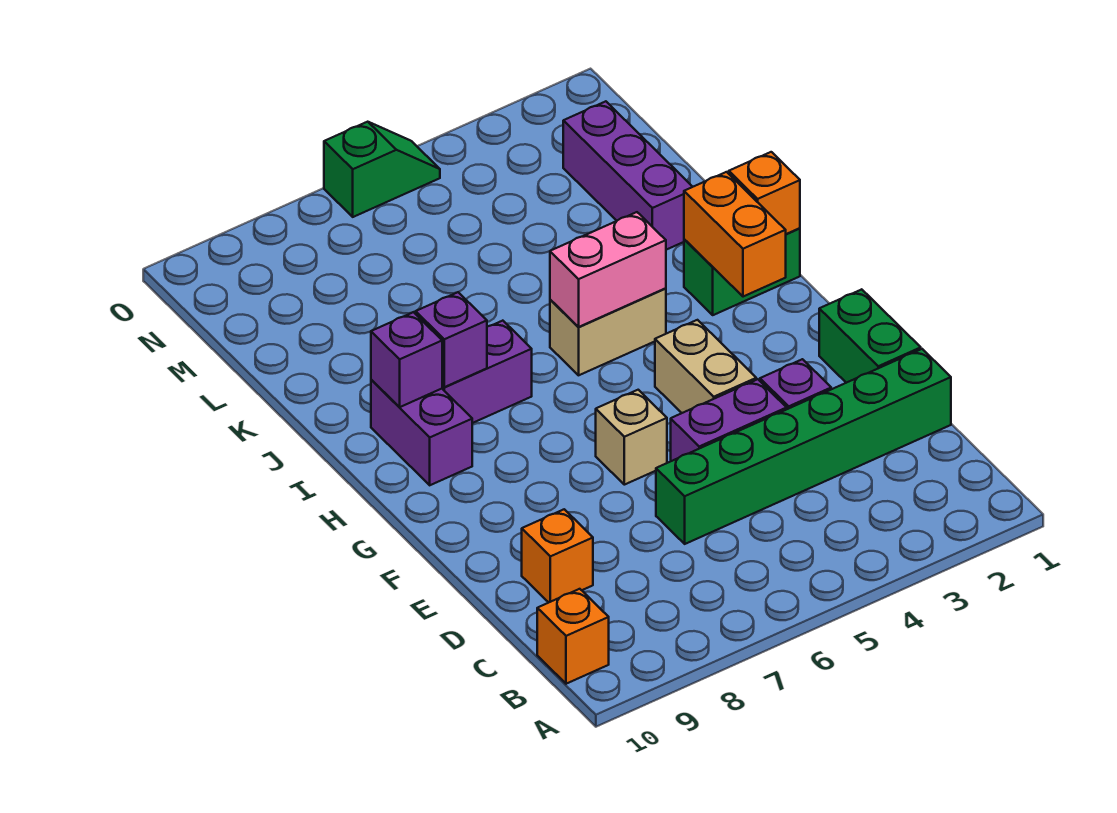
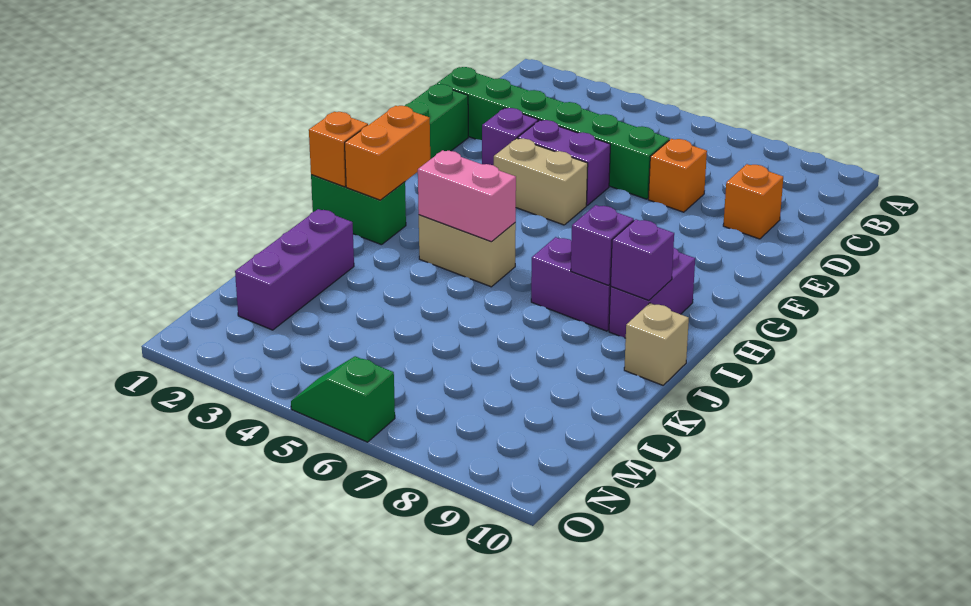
orange 1x1 brick [537,589,609,684] -> orange 1x1 brick moved to [648,139,707,212]
tan 1x2 brick [655,320,756,413] -> tan 1x2 brick turned to [494,138,588,225]
tan 1x1 brick [596,390,667,485] -> tan 1x1 brick moved to [624,303,689,385]

